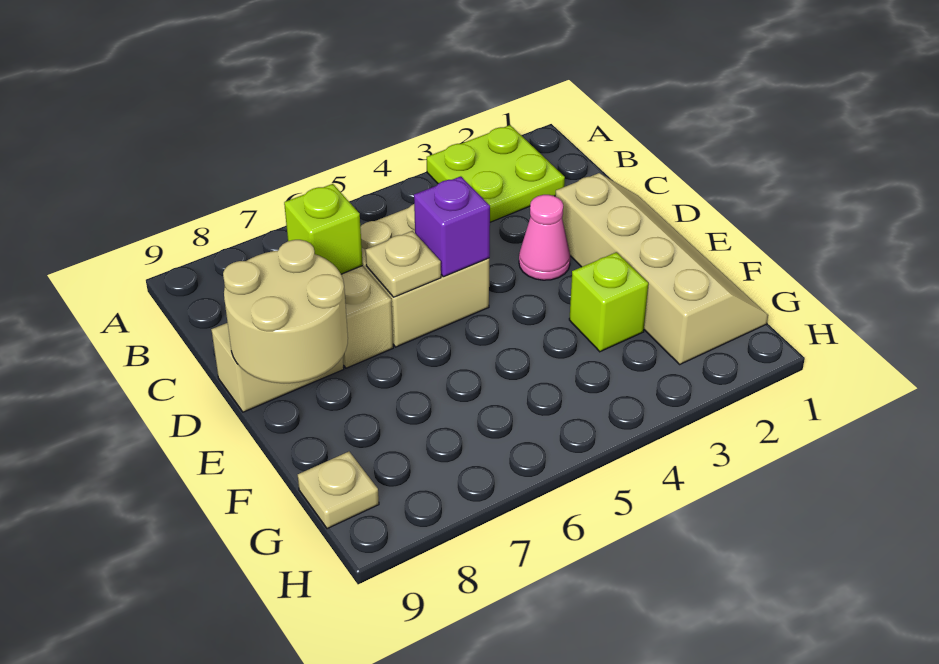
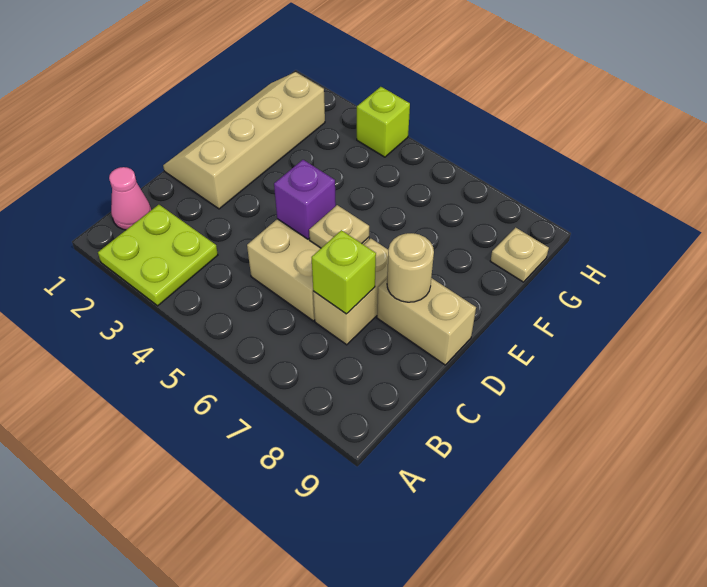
pink 1x1 cone [519,195,570,280] -> pink 1x1 cone moved to [109,167,151,230]
tan 2x2 round brick [223,240,348,383] -> tan 1x1 round brick [387,233,434,302]
lime 1x1 brick [569,252,648,352] -> lime 1x1 brick moved to [357,87,410,157]

